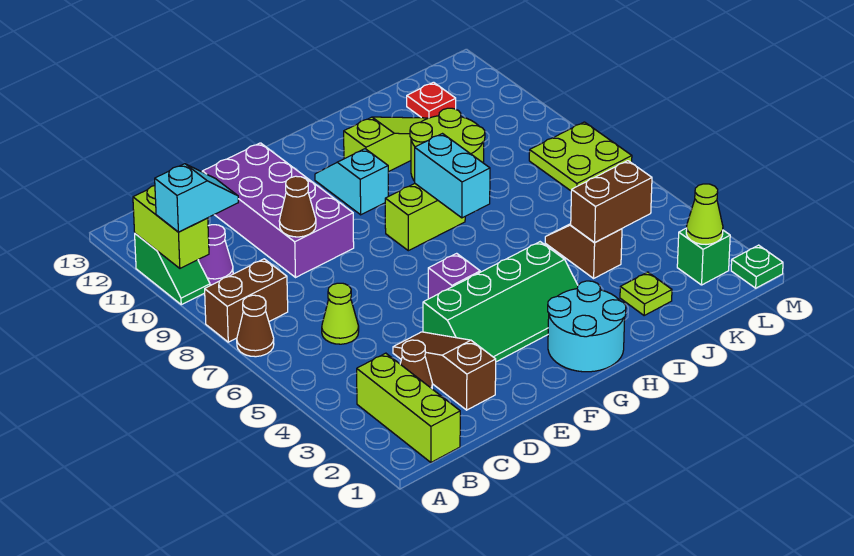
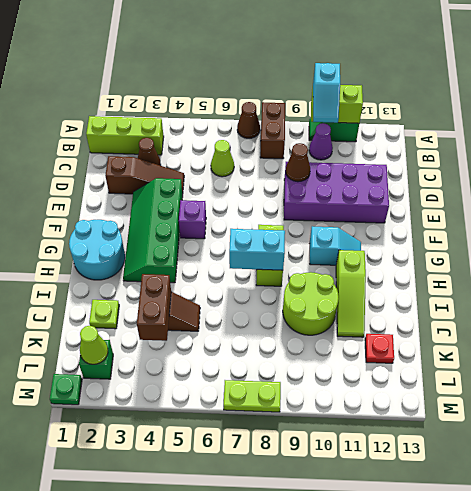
lime 2x2 plate [529,122,632,191] -> lime 1x2 plate [224,380,281,412]

